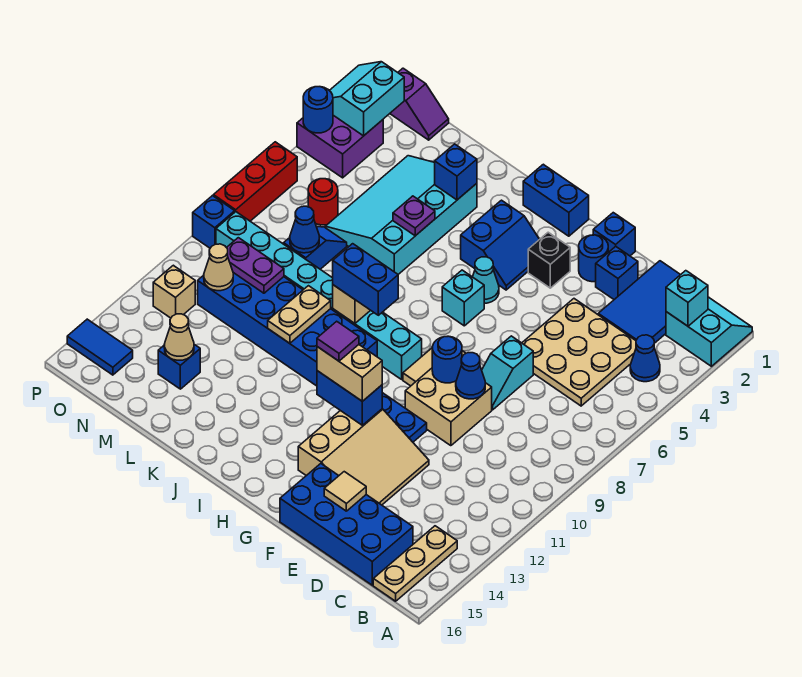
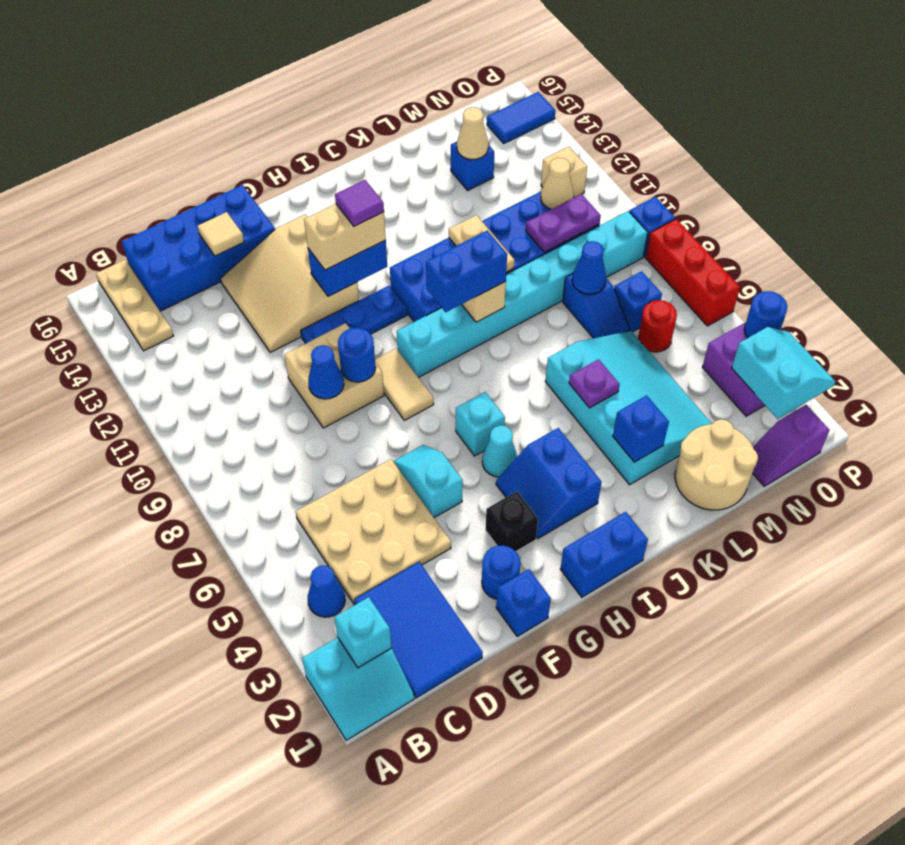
blue 1x1 brick [596,246,638,299] -> blue 1x1 brick moved to [614,271,662,332]
cyan 1x2 slope [482,336,533,410] -> cyan 1x2 slope moved to [393,445,463,518]
none -> tan 2x2 round brick [675,419,758,510]

